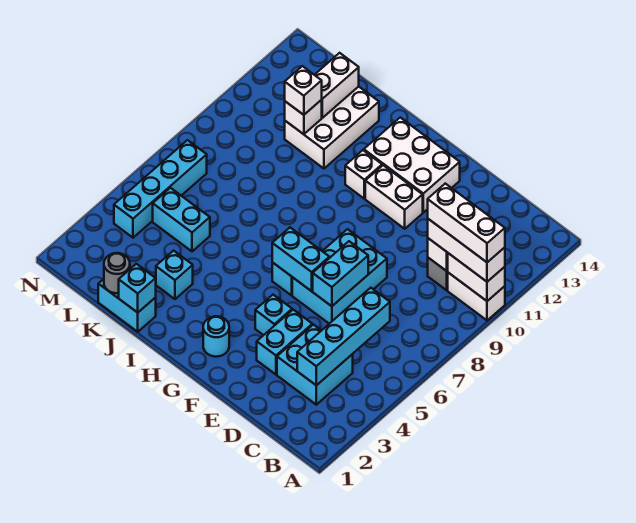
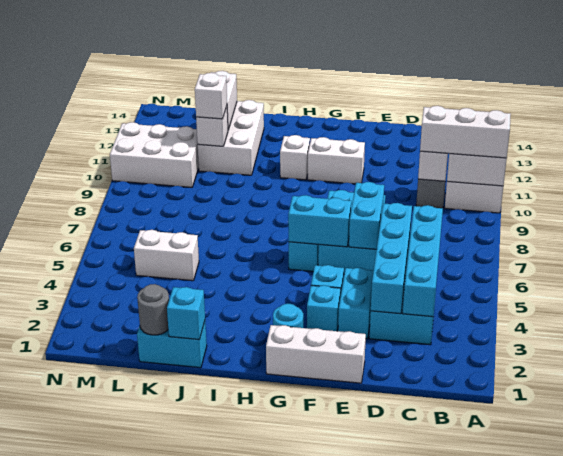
white 1x3 brick [428,184,505,262] -> white 1x3 brick moved to [266,325,366,383]
white 2x3 brick [364,118,460,212] -> white 2x3 brick moved to [110,122,199,187]
cyan 1x1 brick [156,251,193,299] -> cyan 1x1 brick moved to [307,285,341,331]
cyan 1x2 brick [153,188,210,251] -> white 1x2 brick [134,230,199,281]
cyan 1x4 brick [114,140,207,238] -> cyan 1x4 brick moved to [371,203,412,314]

